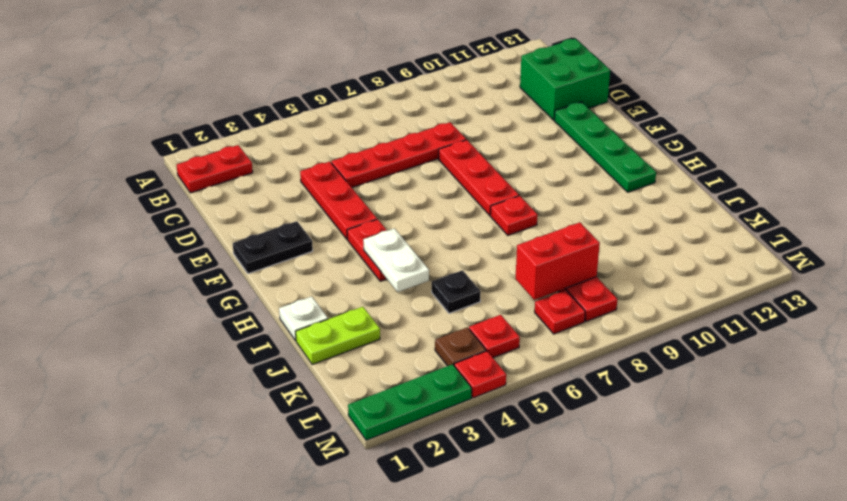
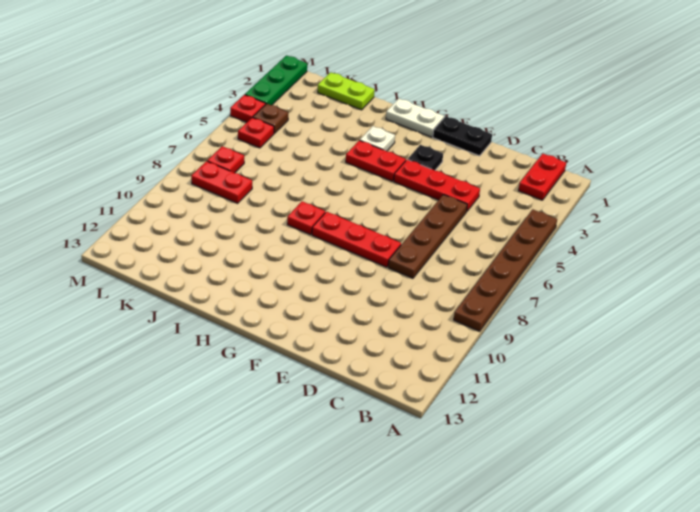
none -> brown 1x6 plate [454,209,557,331]
green 2x2 brick [520,39,610,120] -> none
red 1x4 plate [331,122,466,187] -> brown 1x4 plate [388,195,467,278]
green 1x4 plate [554,102,656,192] -> none
black 1x2 plate [233,221,313,274] -> black 1x2 plate turned to [433,116,492,156]
white 1x2 plate [363,228,429,292] -> white 1x2 plate moved to [386,98,444,137]
white 1x1 plate [279,296,328,341] -> white 1x1 plate moved to [360,126,395,151]
lime 1x2 plate [296,307,380,364] -> lime 1x2 plate turned to [318,72,375,110]
black 1x1 plate [432,270,481,313] -> black 1x1 plate moved to [408,145,443,170]
red 1x2 brick [516,222,600,300] -> none

